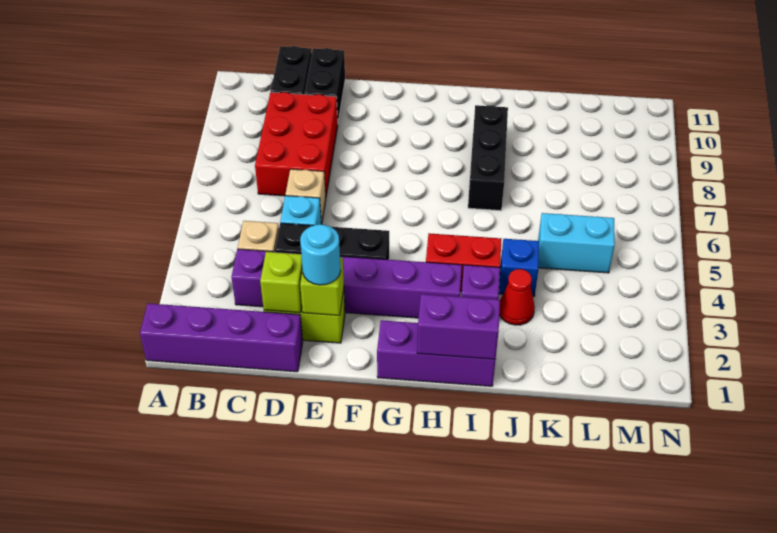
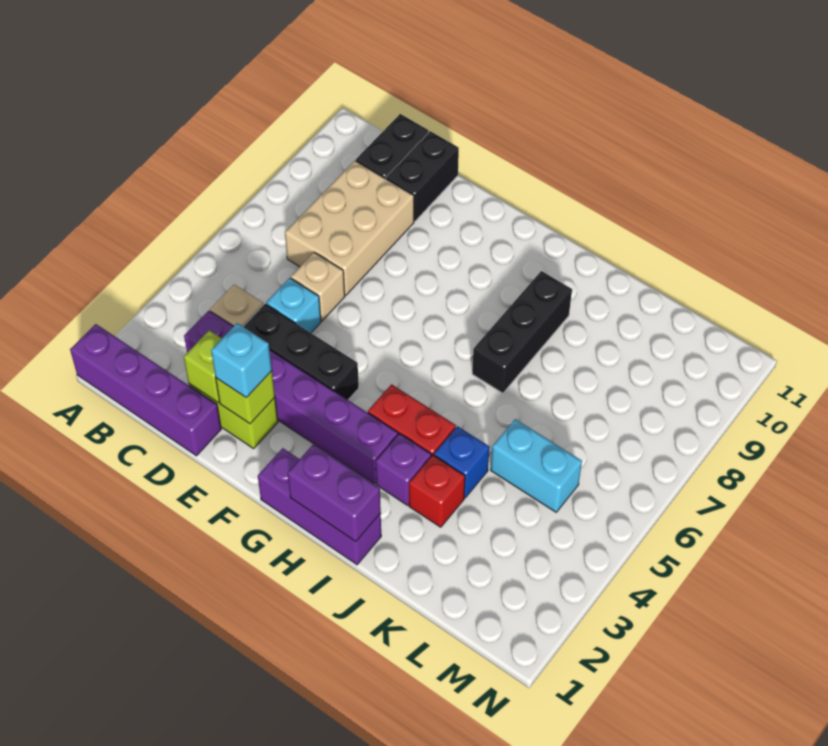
red 2x3 brick [255,92,338,196] -> tan 2x3 brick [285,161,414,295]
cyan 1x1 round brick [300,224,341,285] -> cyan 1x1 brick [211,323,272,398]
red 1x1 cone [499,269,535,325] -> red 1x1 brick [409,455,465,527]

